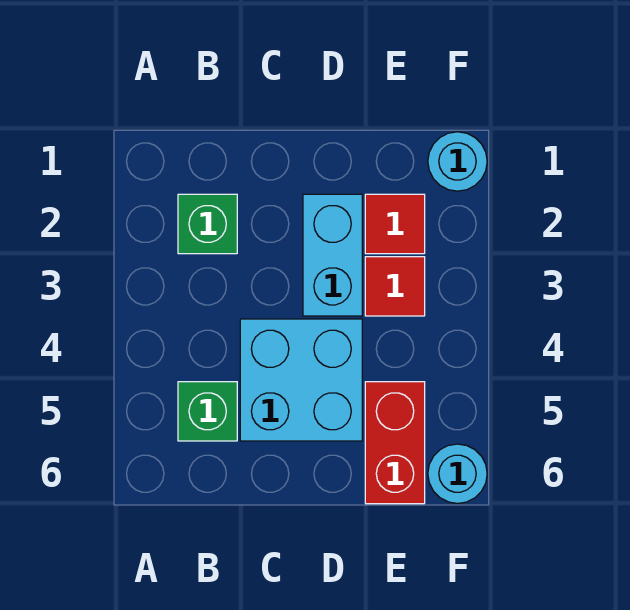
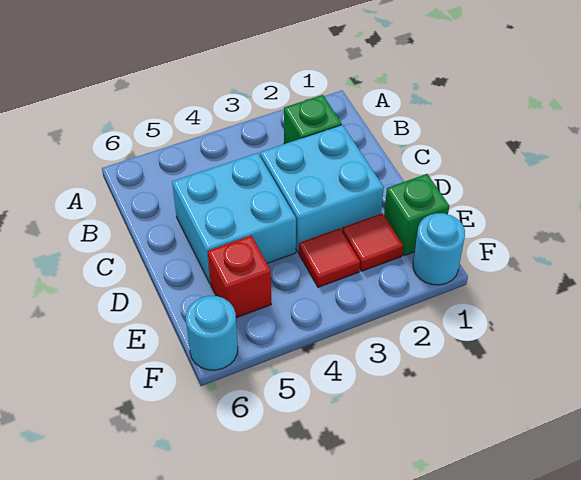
green 1x1 brick [178,382,237,441] -> green 1x1 brick moved to [384,174,449,256]
cyan 1x2 brick [303,194,362,316] -> cyan 2x2 brick [260,125,384,252]
red 1x2 brick [365,382,425,504] -> red 1x1 brick [208,236,271,318]

